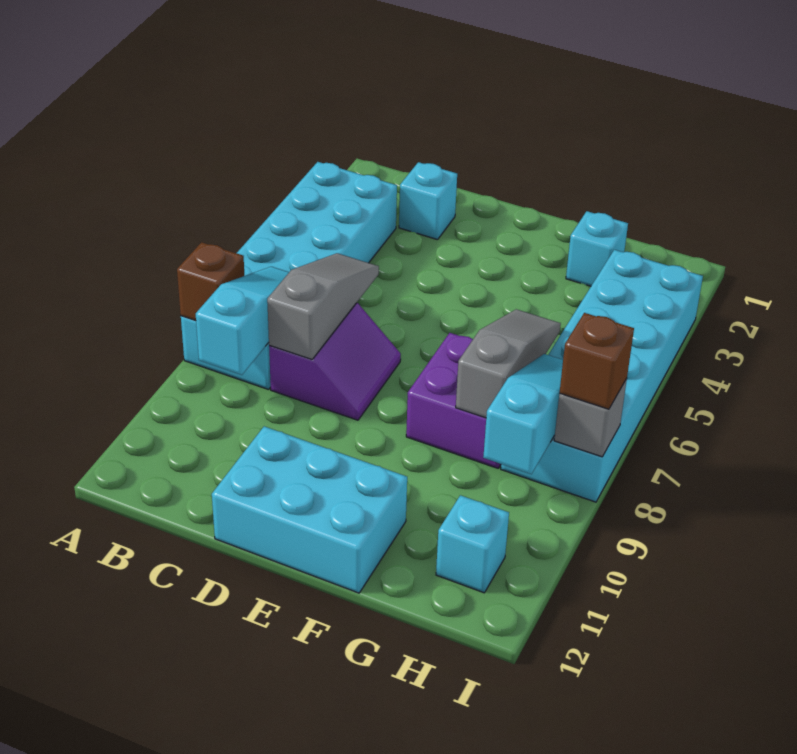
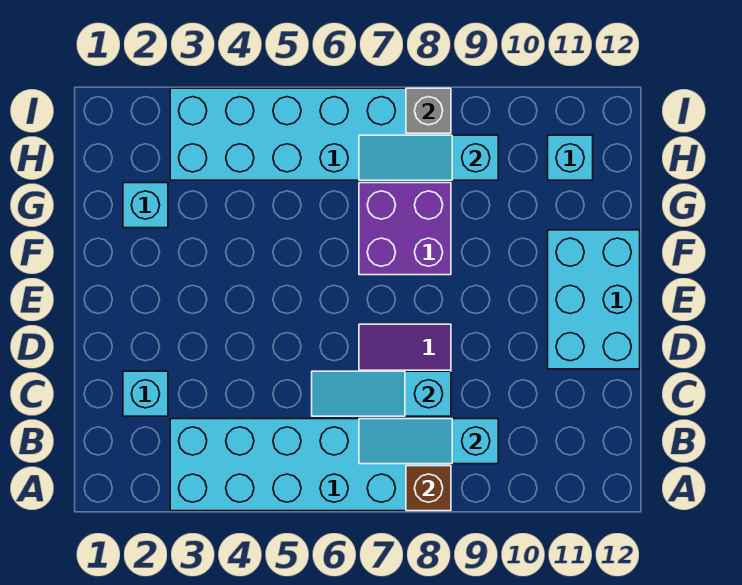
grey 1x3 slope [267,253,379,359] -> cyan 1x3 slope [312,371,451,416]
grey 1x3 slope [456,309,561,418] -> none
brown 1x1 brick [560,313,634,409] -> none

